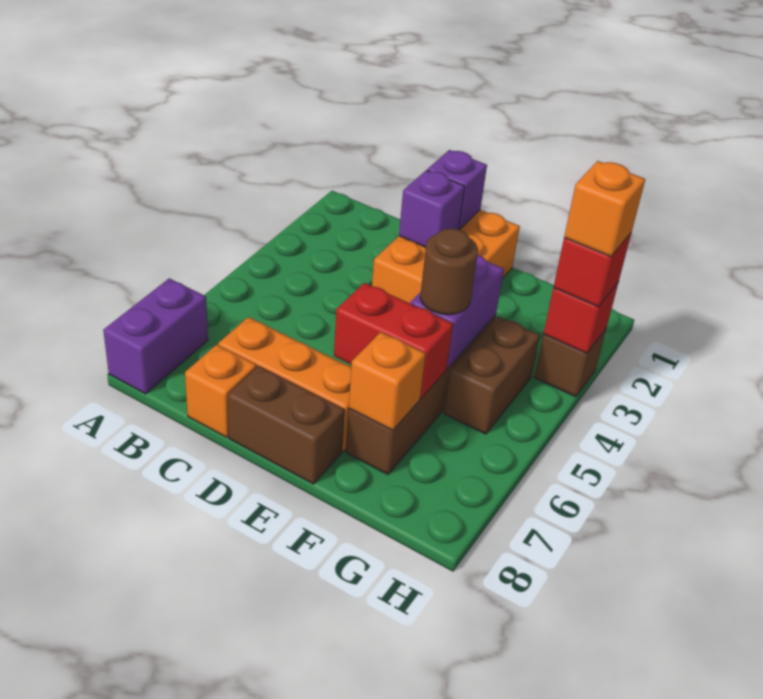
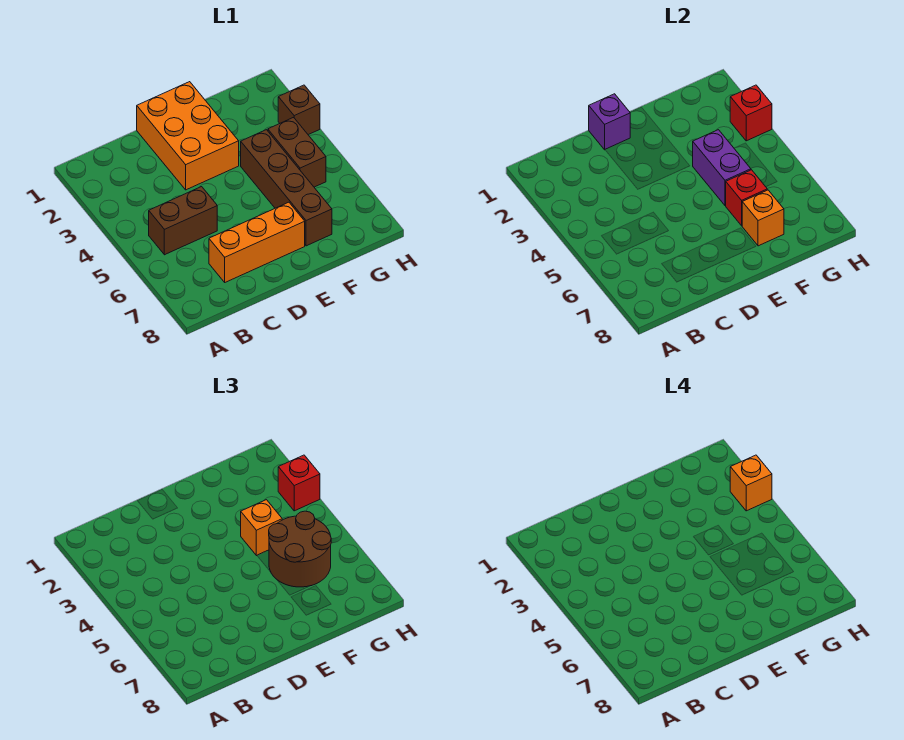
purple 1x2 brick [103,278,208,394] -> none
orange 1x1 brick [185,345,257,437] -> orange 1x1 brick moved to [241,500,282,556]
purple 1x1 brick [399,170,465,247] -> none
brown 1x2 brick [228,366,345,484] -> brown 1x2 brick moved to [149,187,217,255]
red 1x2 brick [334,283,453,398] -> red 1x1 brick [725,170,767,226]
brown 1x1 round brick [420,229,478,315] -> brown 2x2 round brick [269,511,331,587]

